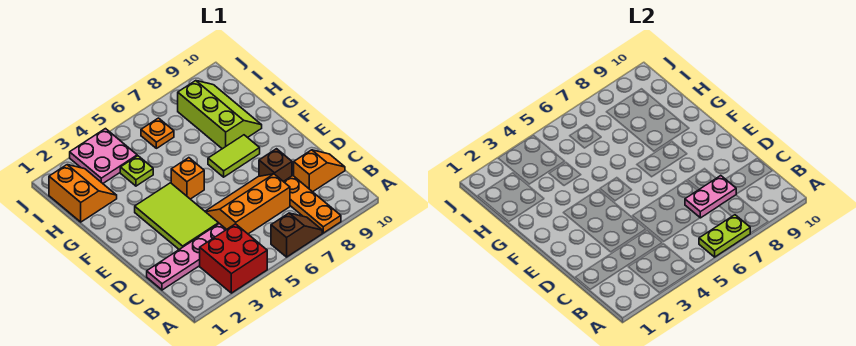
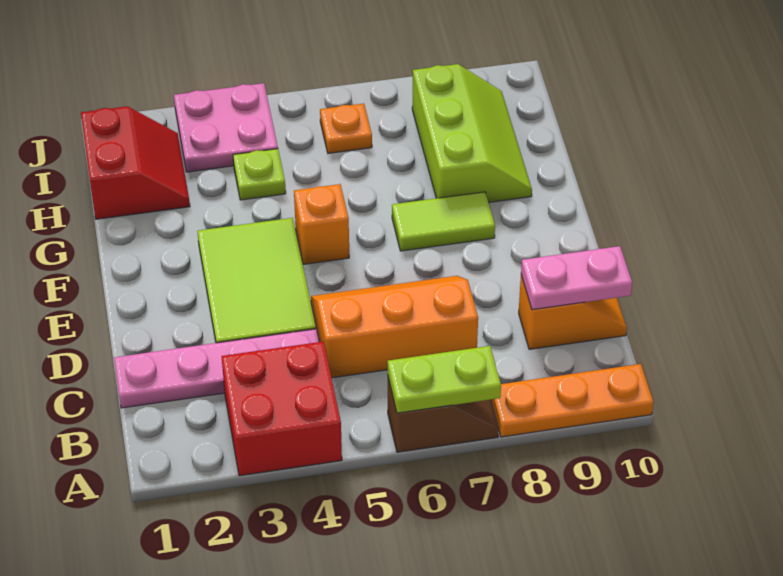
orange 1x3 plate [283,176,341,233] -> orange 1x3 plate turned to [491,364,654,437]
pink 1x2 plate [685,176,736,218] -> pink 1x2 plate moved to [521,246,632,310]
brown 1x1 brick [259,149,292,181] -> none
orange 2x2 slope [49,165,117,222] -> red 2x2 slope [81,106,190,219]

